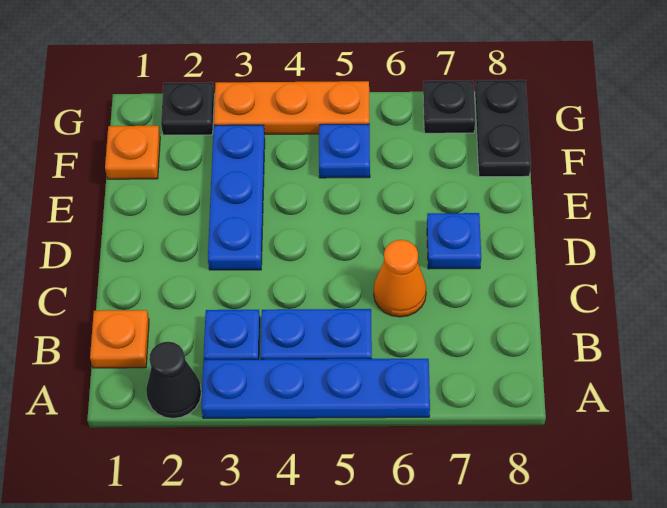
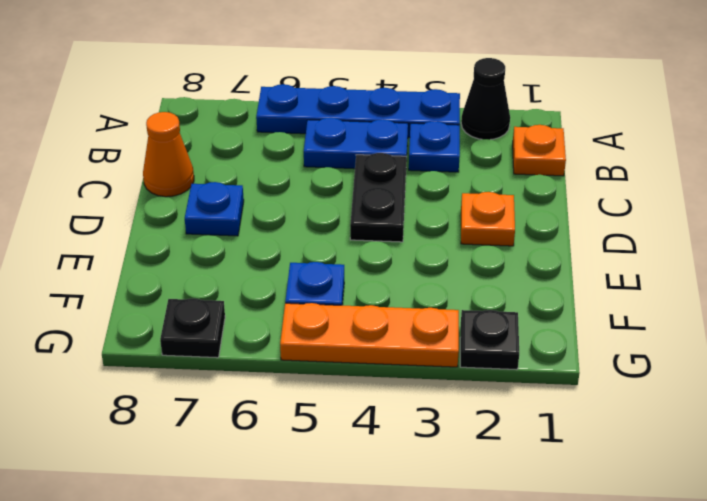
orange 1x1 cone [374,240,426,317] -> orange 1x1 cone moved to [143,112,194,197]
blue 1x3 plate [208,125,265,270] -> none
orange 1x1 plate [105,126,160,179] -> orange 1x1 plate moved to [461,192,515,246]
black 1x2 plate [475,80,531,177] -> black 1x2 plate moved to [350,153,407,242]

